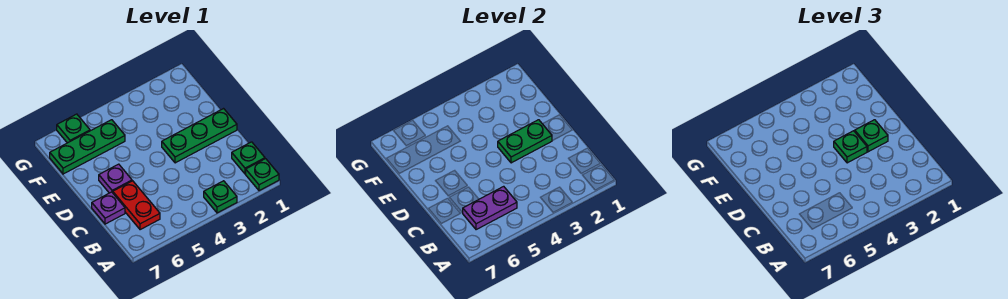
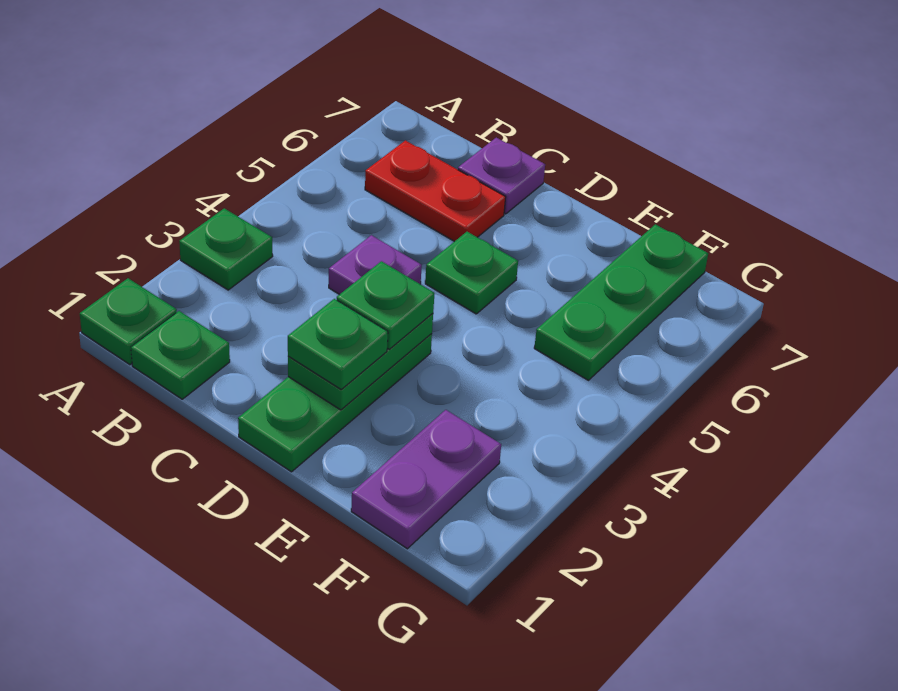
purple 1x2 plate [463,186,517,230] -> purple 1x2 plate moved to [351,410,501,549]
purple 1x1 plate [99,164,132,193] -> purple 1x1 plate moved to [329,235,422,294]
green 1x1 plate [57,114,90,143] -> green 1x1 plate moved to [425,232,518,314]

